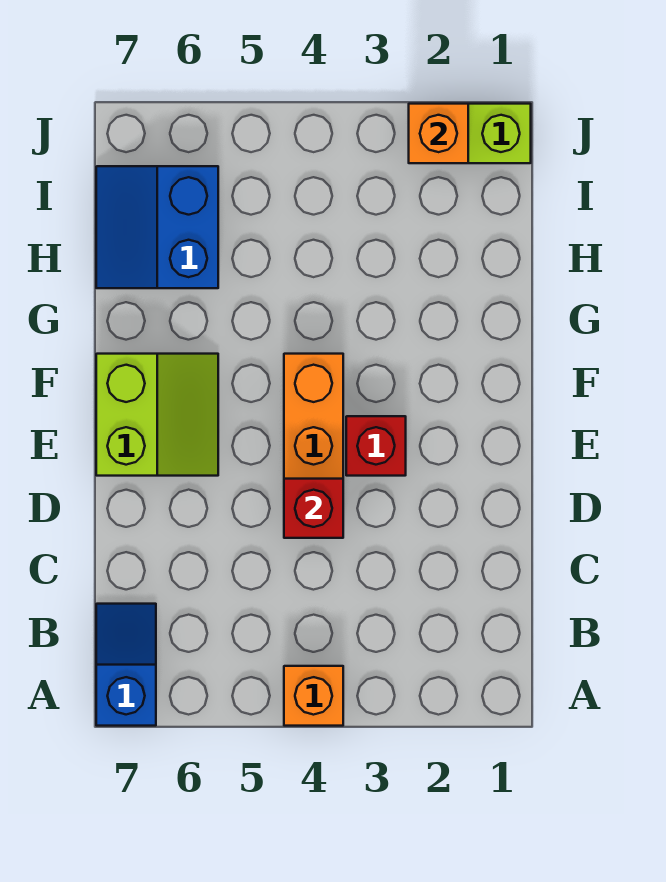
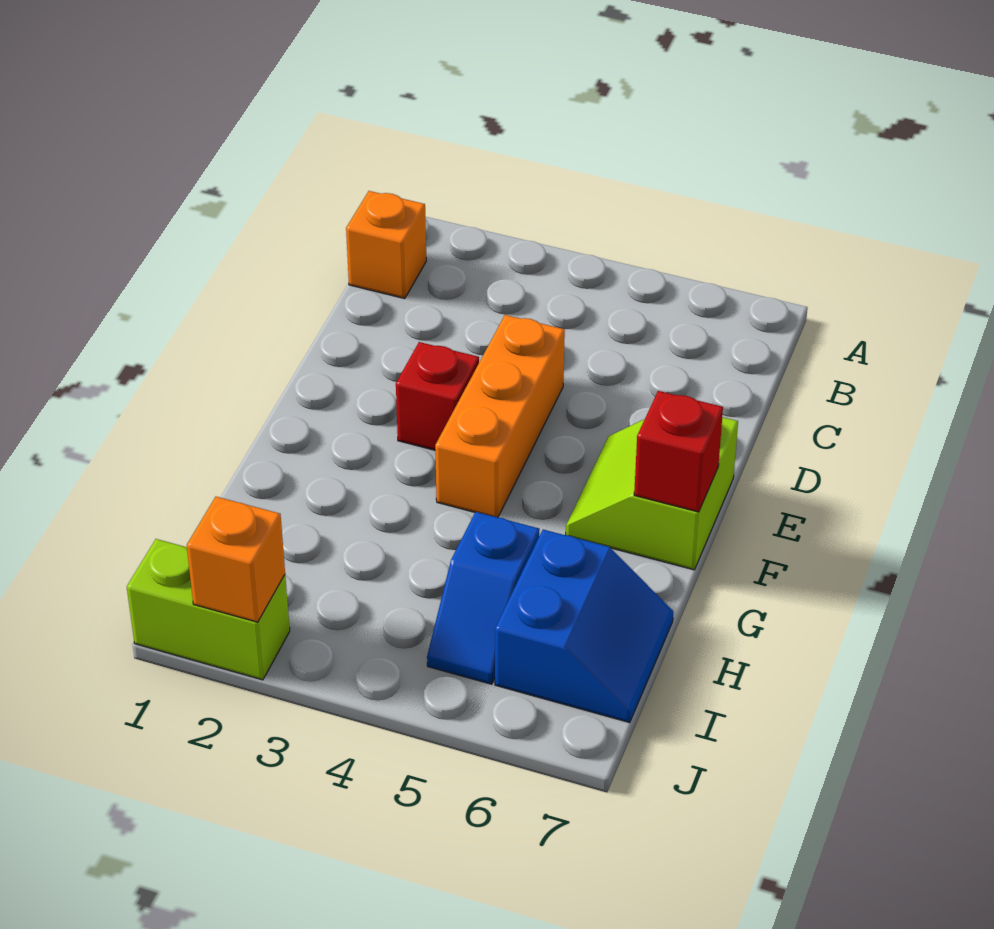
orange 1x1 brick [284,666,343,726] -> orange 1x1 brick moved to [346,191,426,299]
blue 1x2 slope [96,604,156,726] -> blue 1x2 slope moved to [427,512,540,684]
red 1x1 brick [284,479,343,538] -> red 1x1 brick moved to [634,391,723,512]

